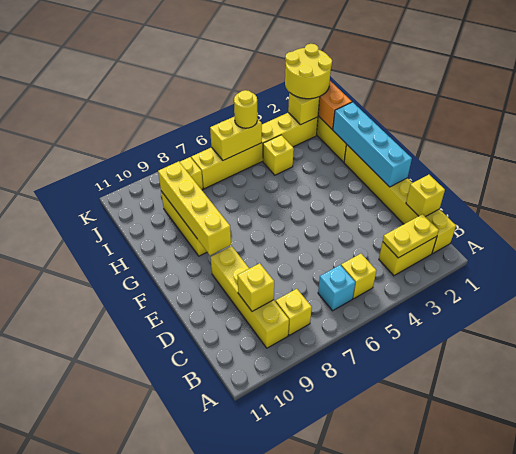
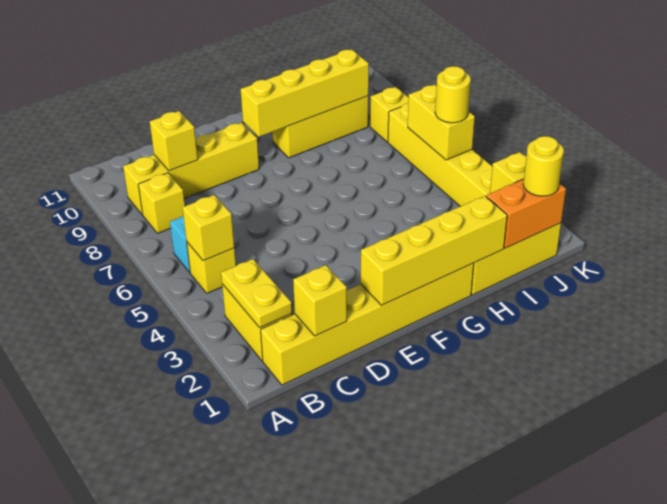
cyan 1x4 brick [333,102,412,187] -> yellow 1x4 brick [361,196,507,305]
yellow 1x1 brick [263,135,294,175] -> yellow 1x1 brick moved to [183,195,234,261]
yellow 2x2 round brick [285,44,332,99] -> yellow 1x1 round brick [523,136,564,196]

